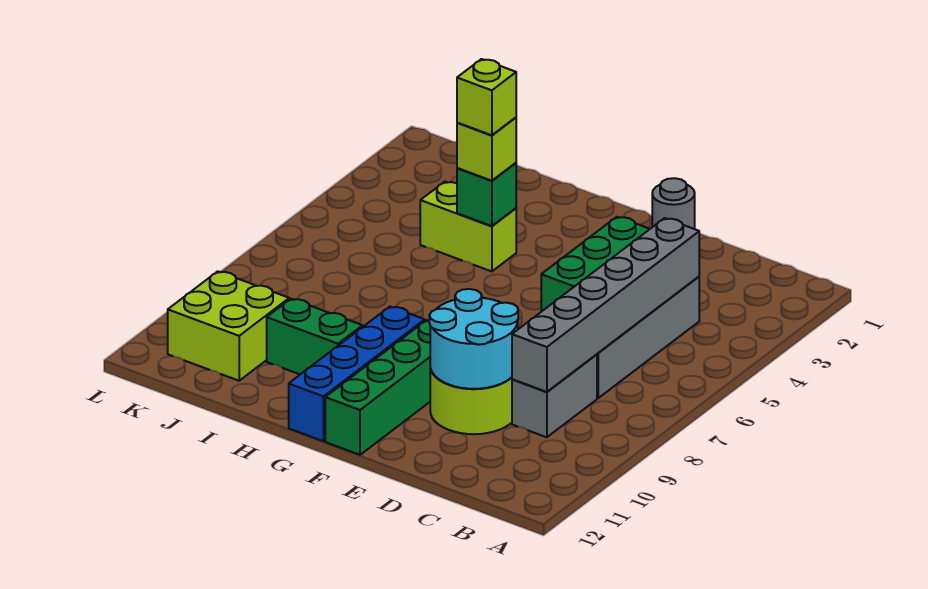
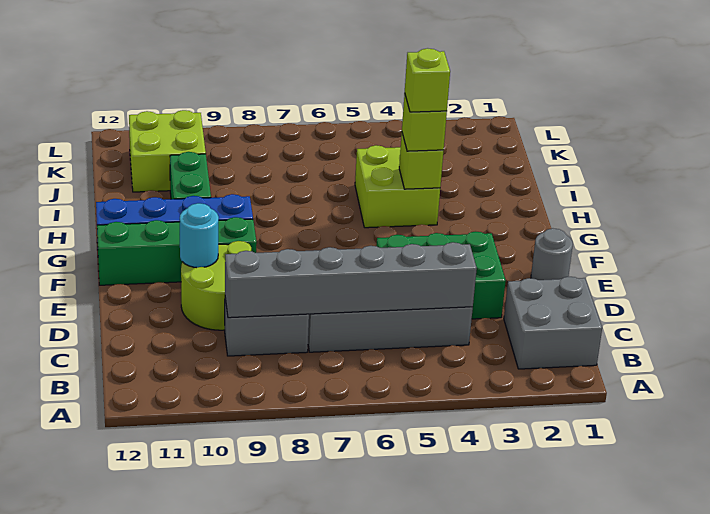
none -> grey 2x2 brick [504,276,602,369]
cyan 2x2 round brick [429,289,518,389] -> cyan 1x1 round brick [180,203,219,268]
lime 1x2 brick [420,182,516,271] -> lime 2x2 brick [355,145,440,228]
green 1x1 brick [457,163,516,226] -> lime 1x1 brick [399,133,443,189]

